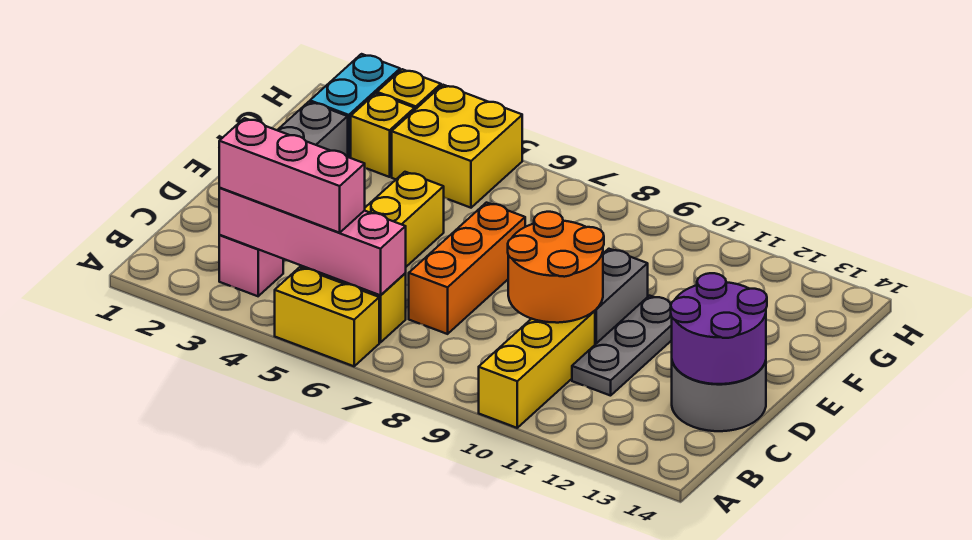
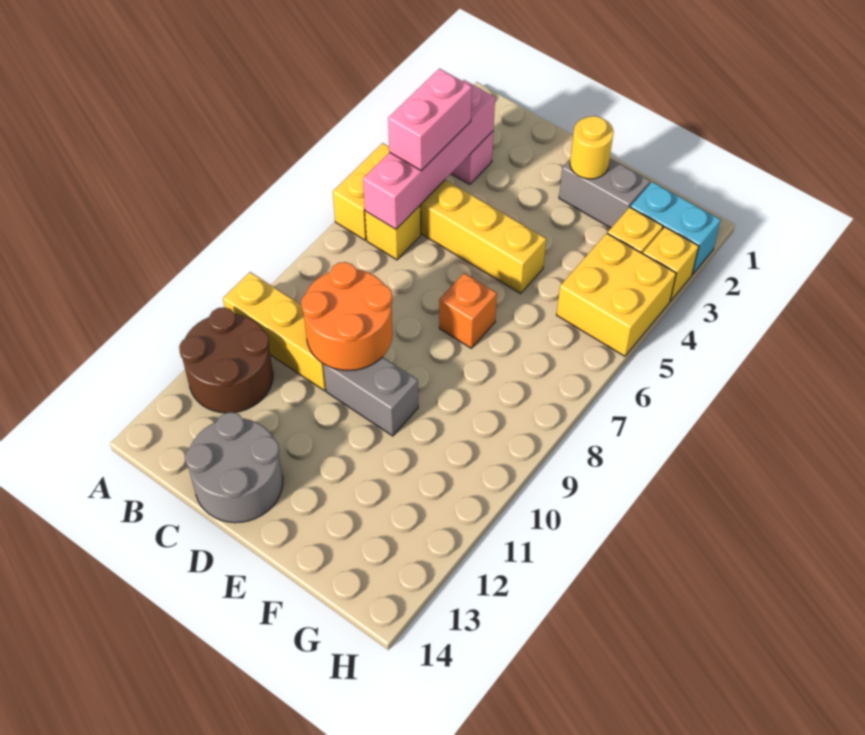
none -> brown 2x2 round brick [179,307,273,413]
pink 1x3 brick [219,118,365,233] -> pink 1x2 brick [388,69,472,171]
orange 1x3 brick [409,203,525,334] -> orange 1x1 brick [439,273,497,348]
grey 1x3 plate [572,296,672,396] -> none
purple 2x2 round brick [671,273,767,384] -> none
none -> yellow 1x1 round brick [570,116,614,179]

